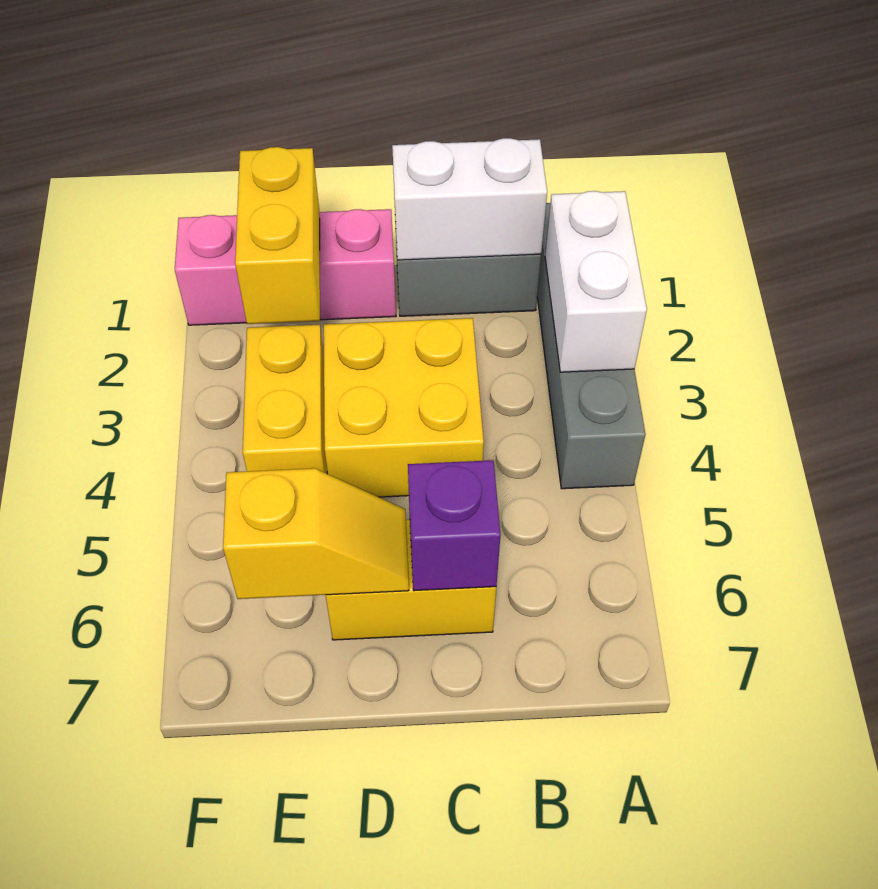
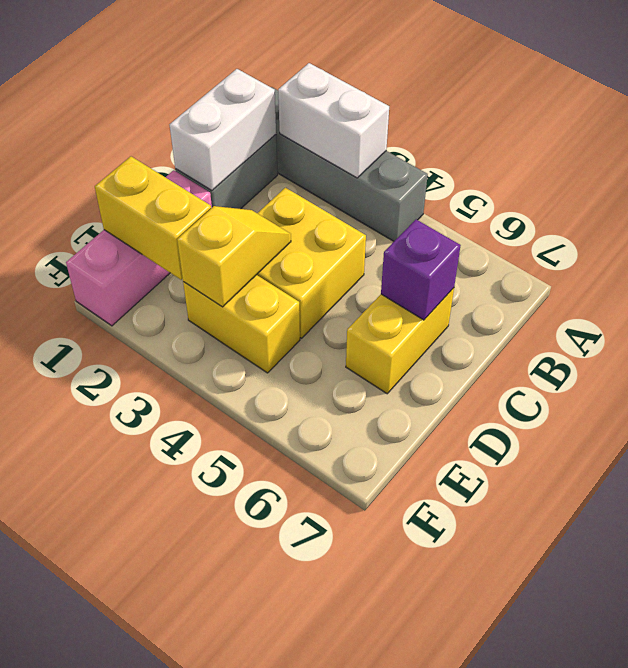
yellow 1x2 slope [223,468,409,599] -> yellow 1x2 slope moved to [177,206,291,307]

